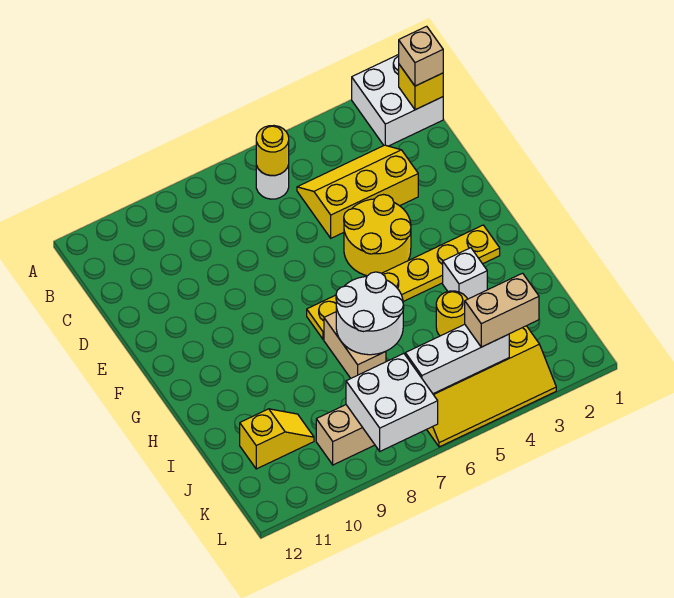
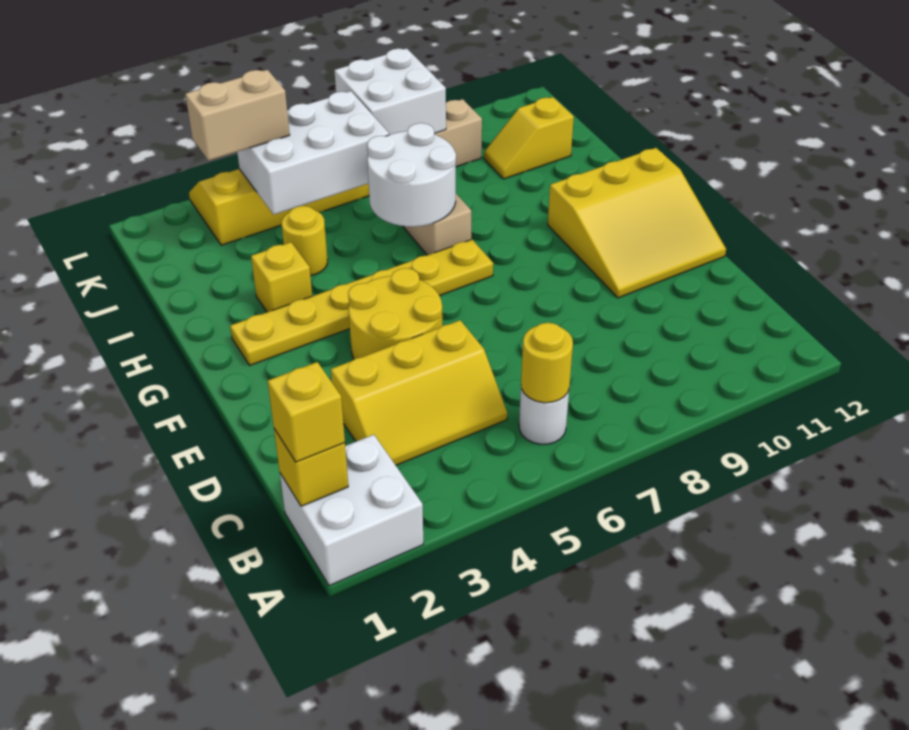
tan 1x1 brick [399,26,443,86] -> yellow 1x1 brick [268,362,345,462]
none -> yellow 3x3 slope [548,148,726,298]
white 1x1 brick [443,248,487,299] -> yellow 1x1 brick [251,242,312,312]
white 1x3 brick [405,324,509,394] -> white 2x3 brick [237,91,389,215]

